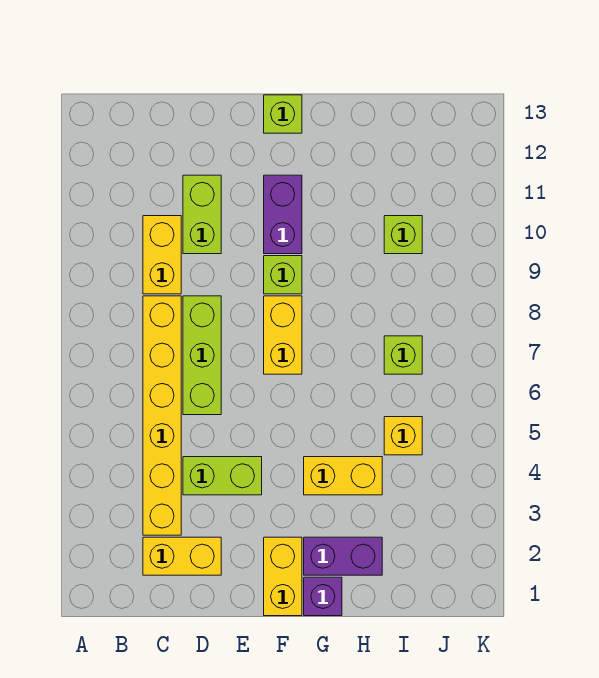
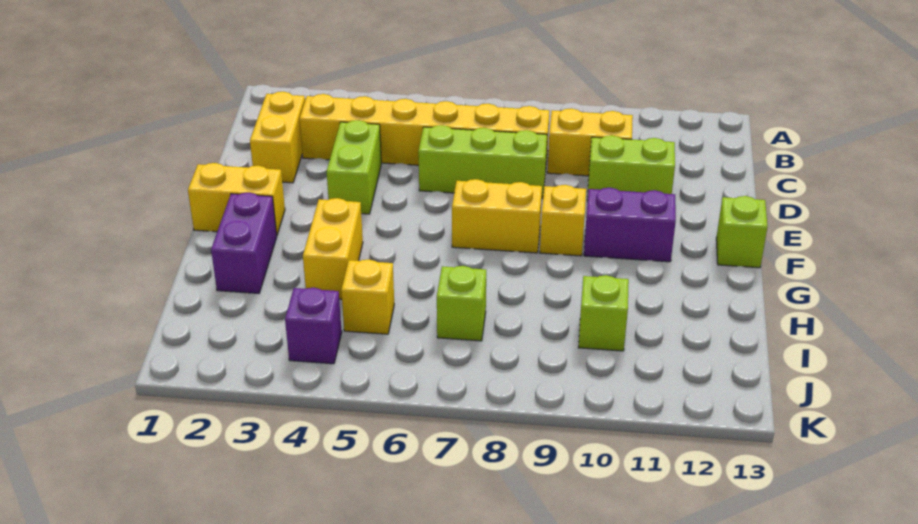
lime 1x1 brick [264,256,302,294] -> yellow 1x1 brick [540,185,586,256]
purple 1x1 brick [304,577,342,616] -> purple 1x1 brick moved to [285,288,342,364]

